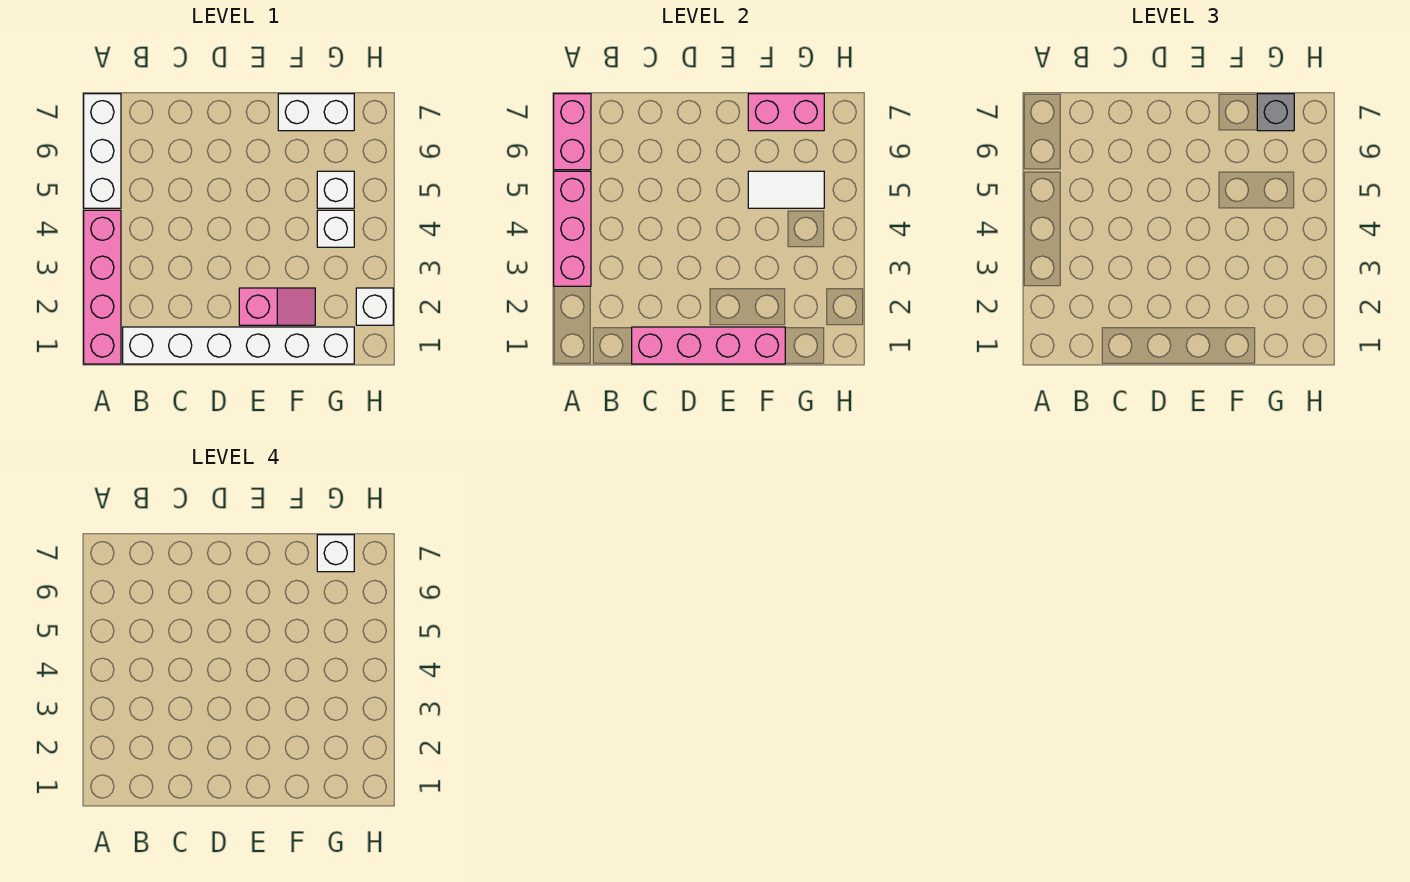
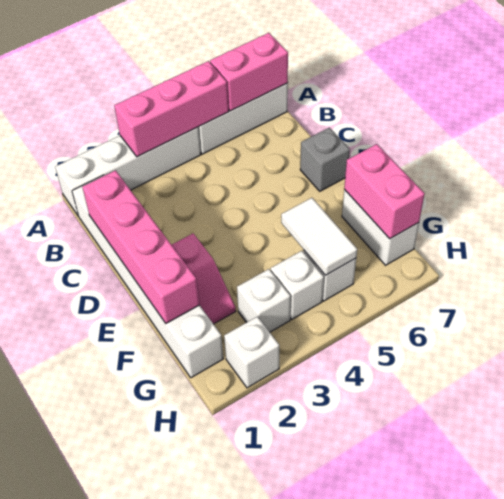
pink 1x4 brick [84,210,121,364] -> white 1x4 brick [55,127,201,216]
grey 1x1 brick [1257,94,1294,131] -> grey 1x1 brick moved to [300,128,350,191]
white 1x1 brick [317,535,354,572] -> white 1x1 brick moved to [237,269,290,332]

